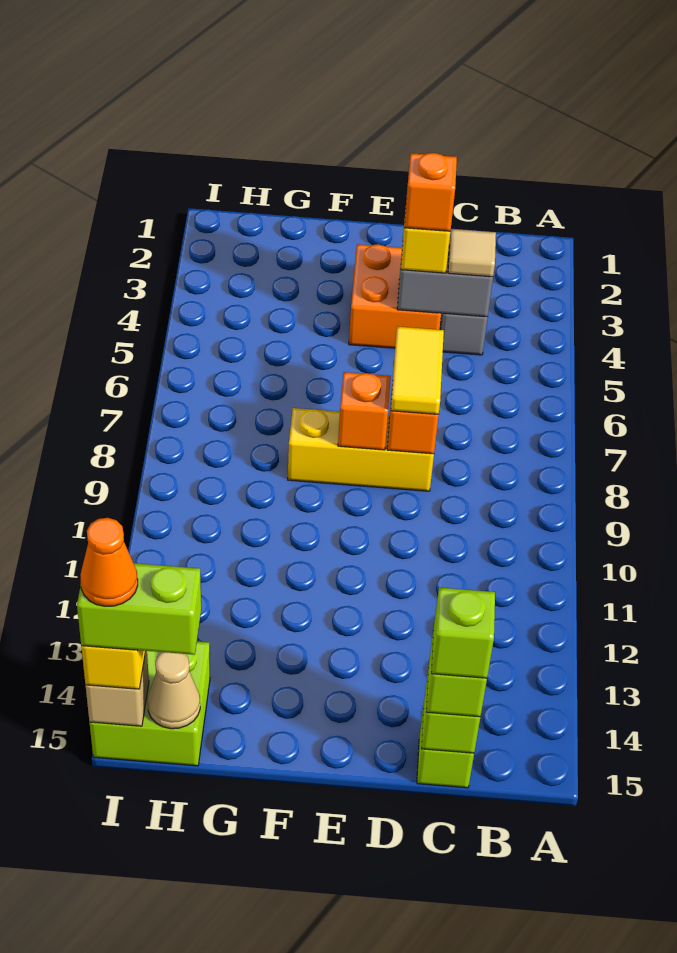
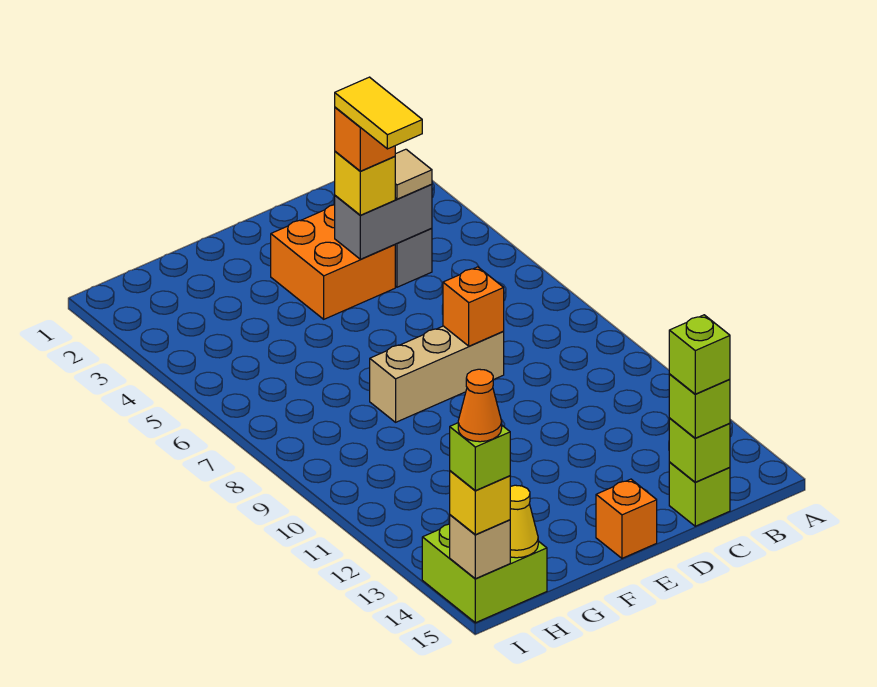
yellow 1x2 tile [391,326,444,414] -> yellow 1x2 tile moved to [335,77,422,149]
yellow 1x3 brick [288,408,434,491] -> tan 1x3 brick [370,326,504,422]
orange 1x1 brick [338,372,391,450] -> orange 1x1 brick moved to [596,479,657,558]
tan 1x1 cone [148,652,200,729] -> yellow 1x1 cone [510,485,538,558]
lime 1x2 brick [77,563,201,655] -> lime 1x1 brick [450,423,510,491]

